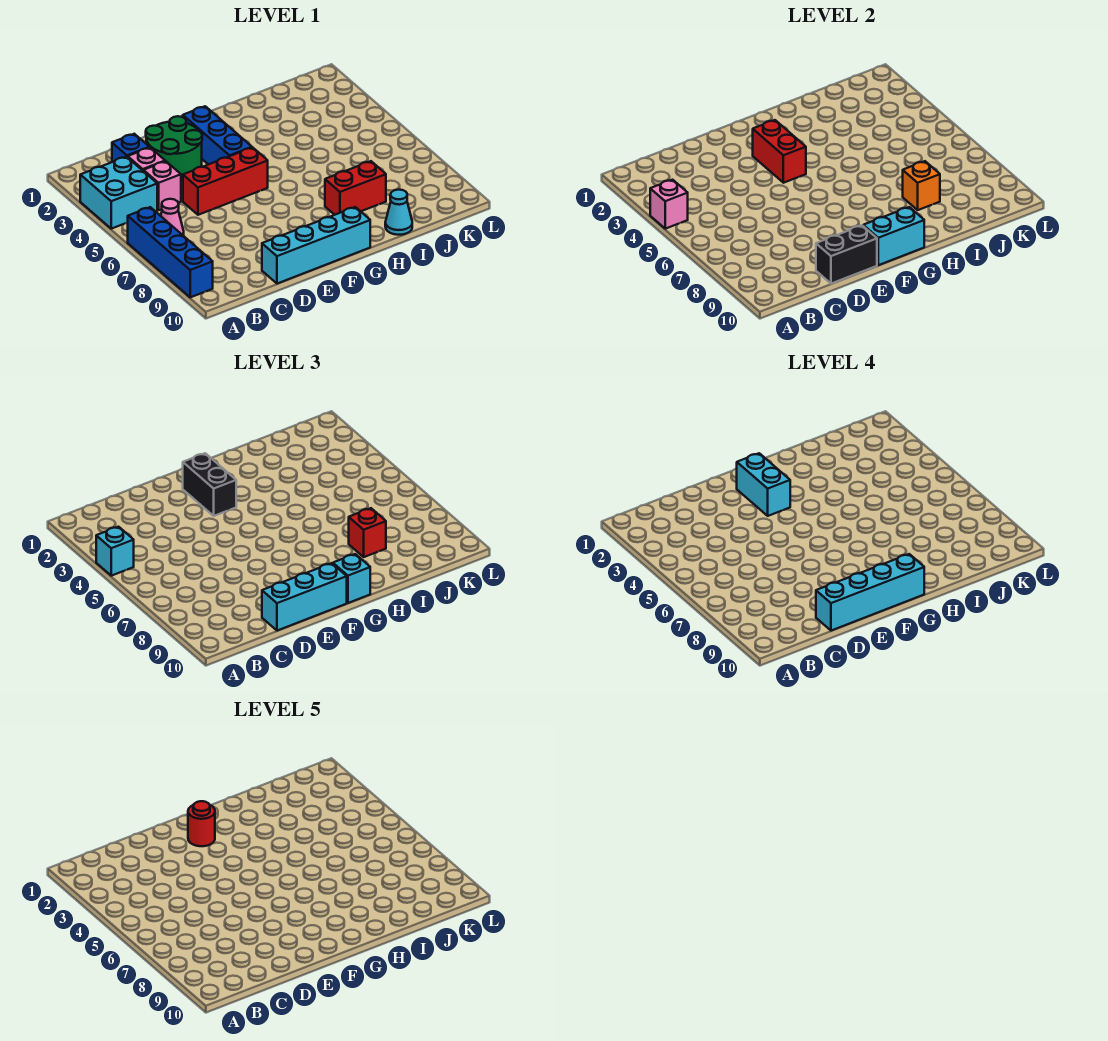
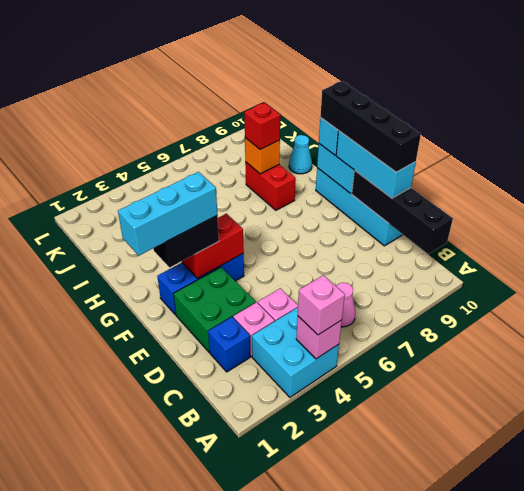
cyan 1x1 brick [96,527,134,576] -> pink 1x1 brick [298,275,345,335]
blue 1x4 brick [128,207,213,297] -> none
green 2x2 round brick [146,116,202,181] -> green 2x2 brick [174,267,256,352]
red 1x3 brick [183,147,268,215] -> none
black 1x2 brick [816,225,877,284] -> black 1x4 brick [352,171,453,254]
cyan 1x4 brick [816,554,924,631] -> black 1x4 brick [320,81,421,172]
cyan 1x2 brick [737,453,790,516] -> cyan 1x3 brick [118,172,217,255]
red 1x1 round brick [188,801,215,846] -> none

